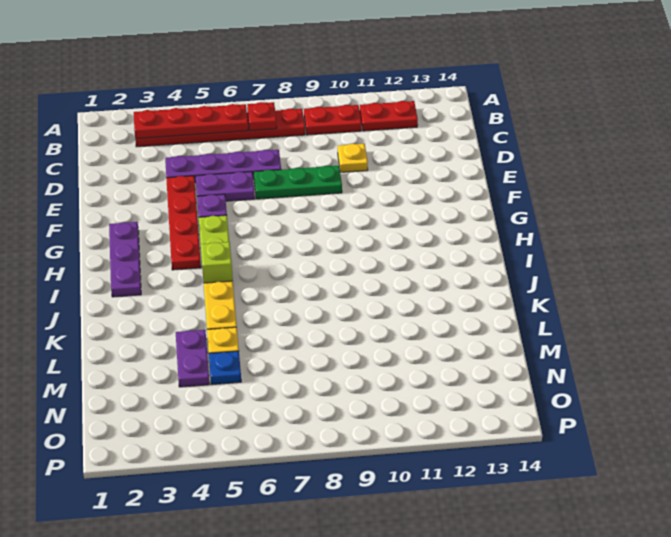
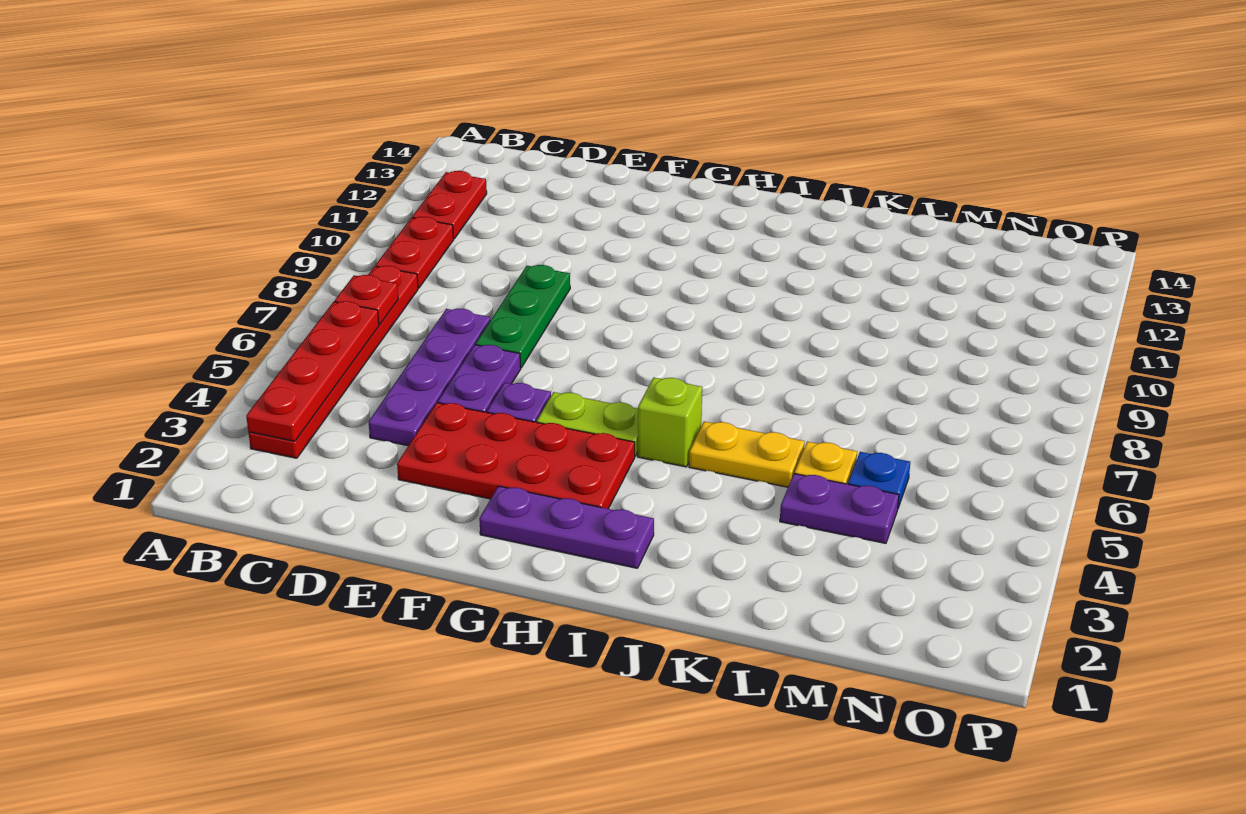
yellow 1x1 plate [338,144,368,172] -> none
red 1x4 plate [166,176,201,270] -> red 2x4 plate [397,403,635,509]

